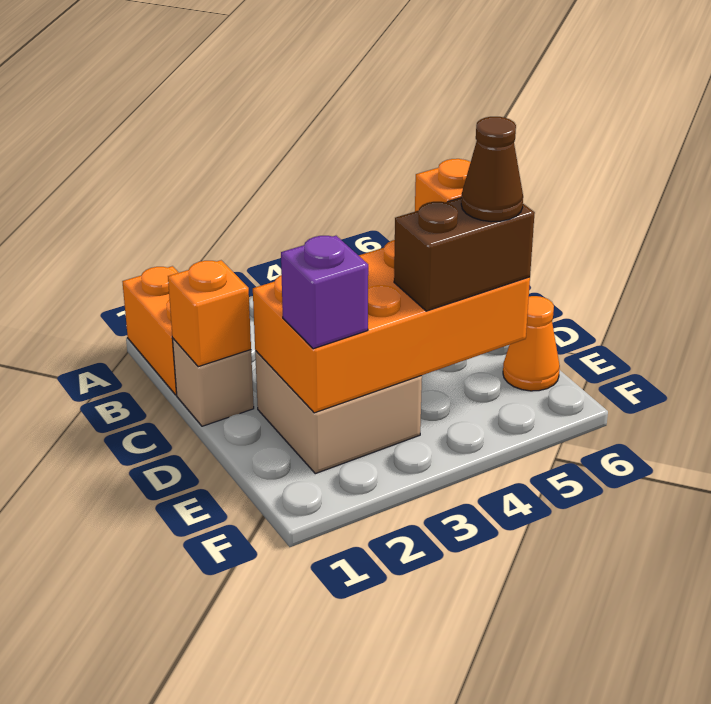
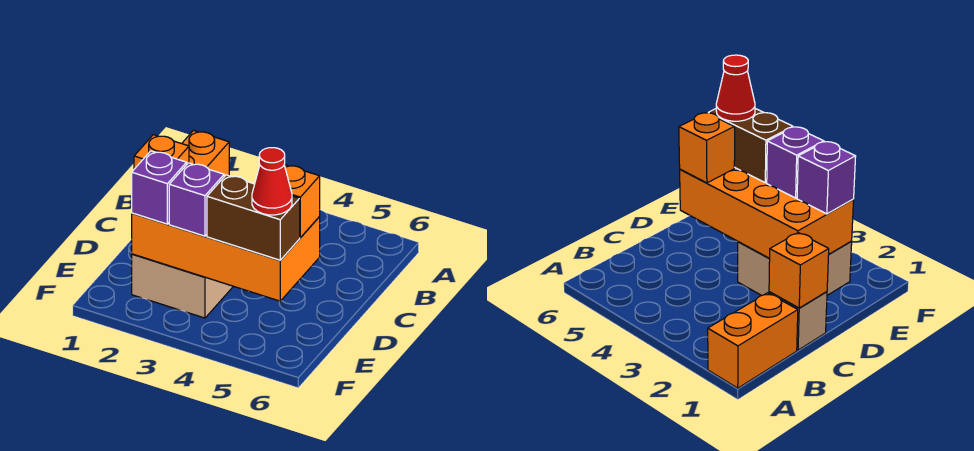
none -> purple 1x1 brick [169,163,224,236]
brown 1x1 cone [461,117,523,222] -> red 1x1 cone [252,148,292,215]
orange 1x1 cone [503,296,560,391] -> none

